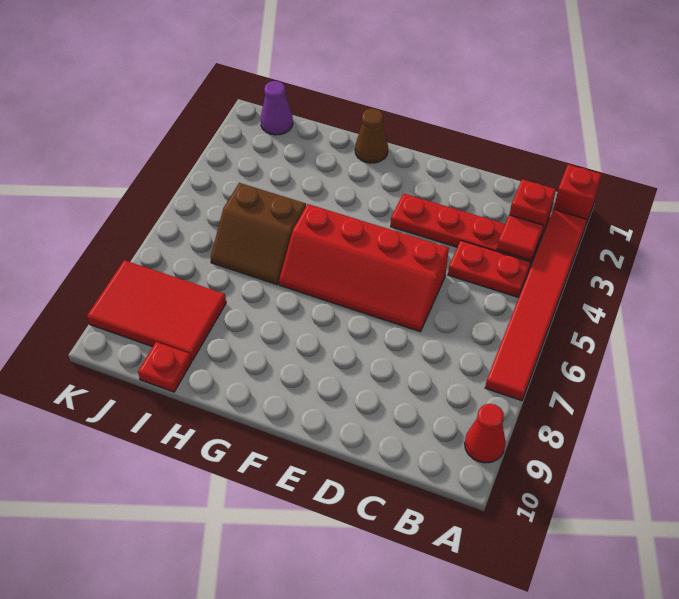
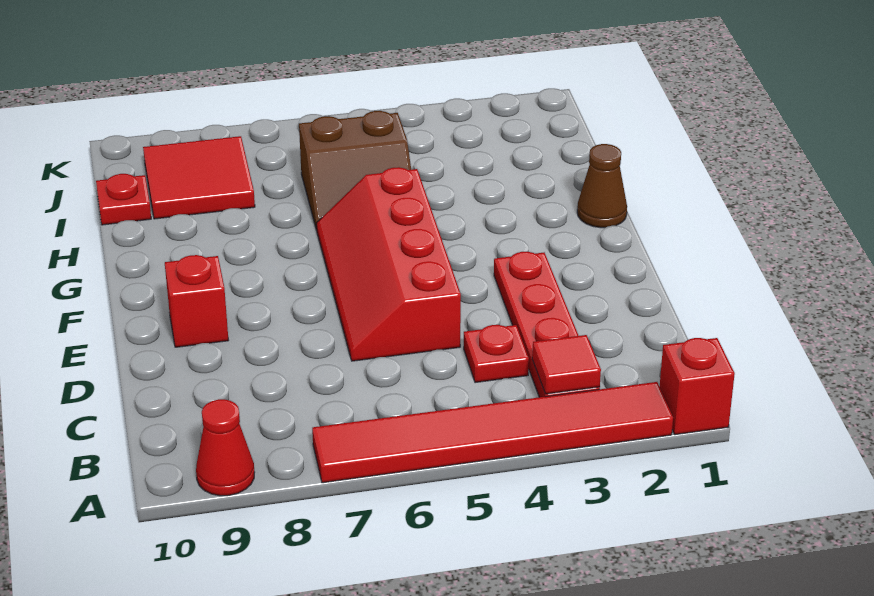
red 1x1 brick [510,179,556,241] -> red 1x1 brick moved to [165,255,229,347]
red 1x2 plate [448,241,531,297] -> red 1x1 plate [464,325,529,383]
brown 2x2 slope [210,183,306,285] -> brown 2x2 slope turned to [299,111,411,230]
red 2x3 tile [87,260,226,360] -> red 2x2 tile [143,136,255,219]
purple 1x1 cone [261,81,293,135] -> none

